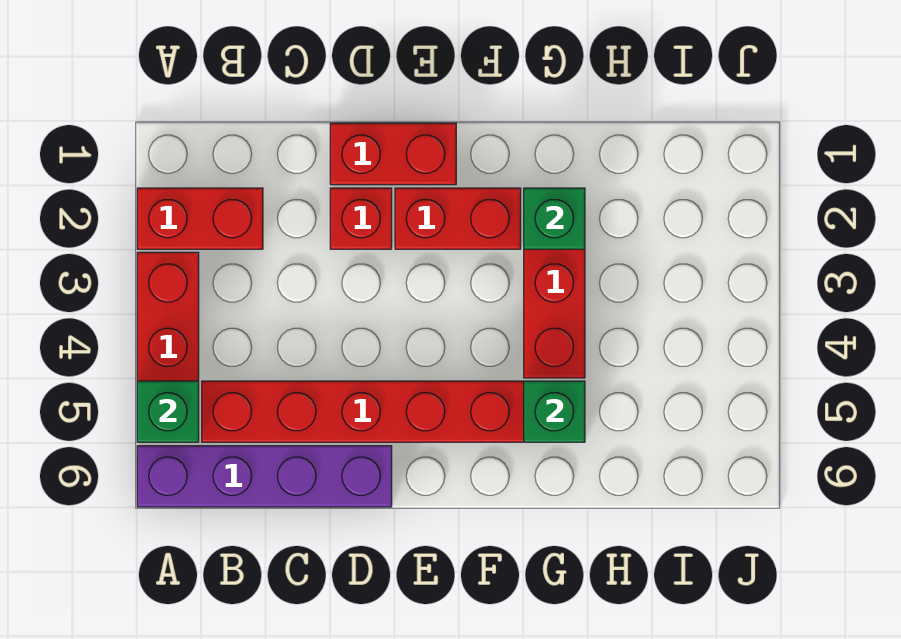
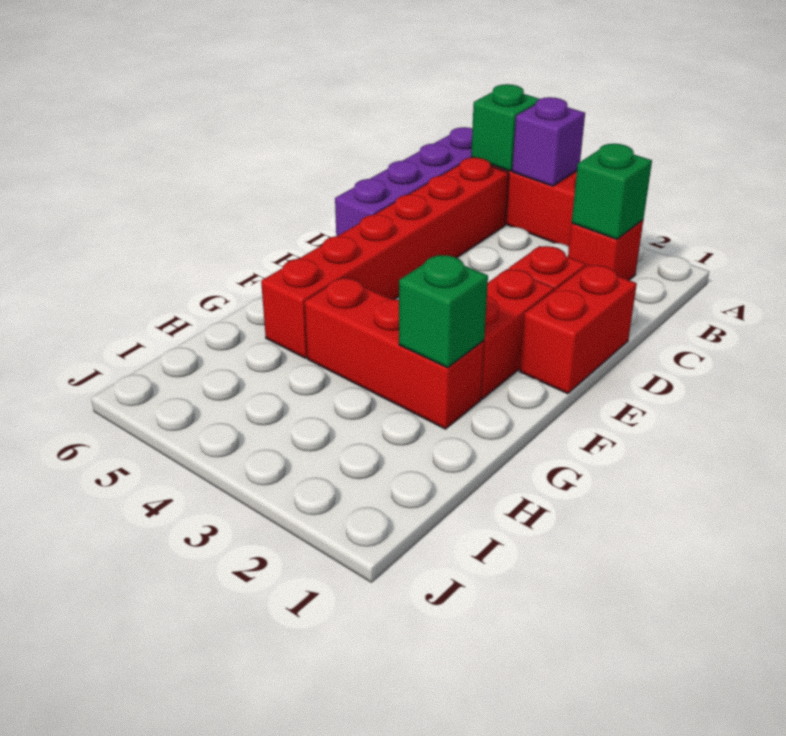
red 1x2 brick [137,188,263,249] -> red 1x1 brick [568,220,643,280]
none -> purple 1x1 brick [512,97,585,186]
green 1x1 brick [524,381,585,442] -> green 1x1 brick moved to [572,144,652,239]

